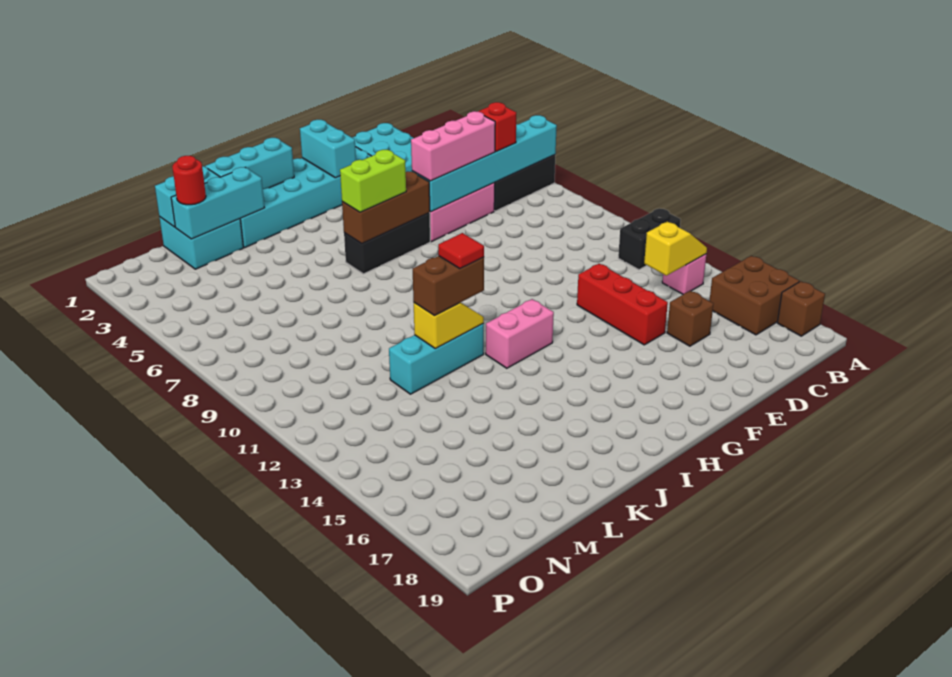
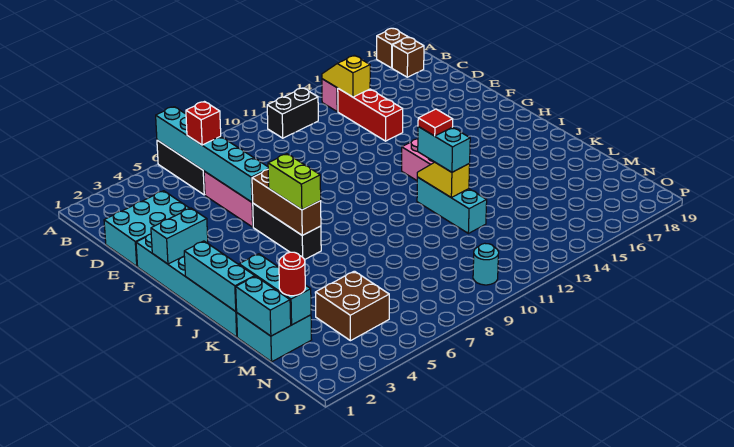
black 1x2 brick [618,208,681,270] -> black 1x2 brick turned to [267,88,318,138]
brown 2x2 brick [710,256,799,335] -> brown 2x2 brick moved to [315,271,389,341]
pink 1x3 brick [411,111,495,181] -> none
brown 1x1 brick [667,291,713,346] -> brown 1x1 brick moved to [392,37,424,77]
red 1x3 brick [577,264,668,345] -> red 1x3 brick turned to [338,89,403,141]
brown 1x2 brick [413,256,484,316] -> cyan 1x2 brick [418,127,470,172]
none -> cyan 1x1 round brick [473,243,499,285]

